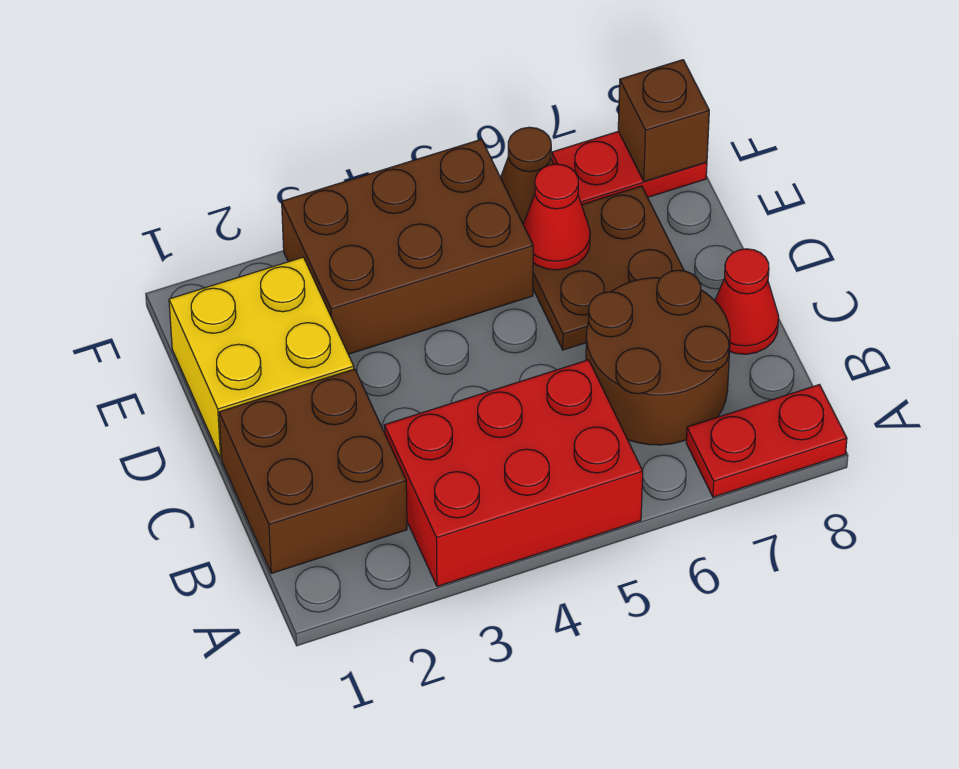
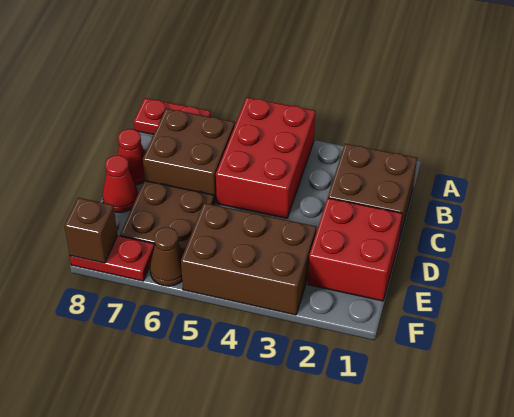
red 2x3 brick [384,360,643,586] -> red 2x3 brick turned to [216,97,315,218]
brown 2x2 round brick [586,270,730,445] -> brown 2x2 brick [143,109,235,203]
yellow 2x2 brick [169,257,354,459] -> red 2x2 brick [308,198,402,301]
red 1x1 cone [523,164,590,270] -> red 1x1 cone moved to [103,155,138,212]

